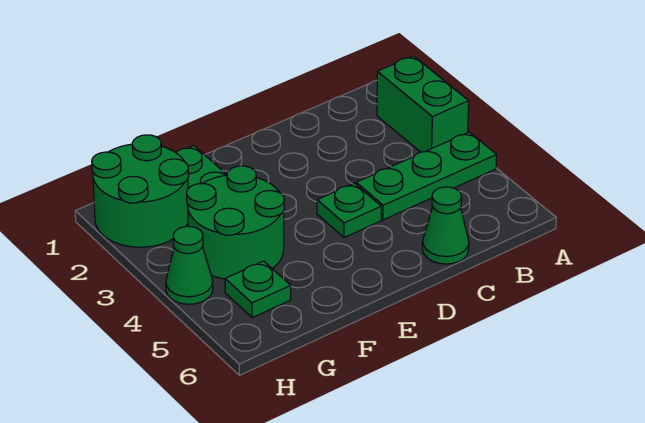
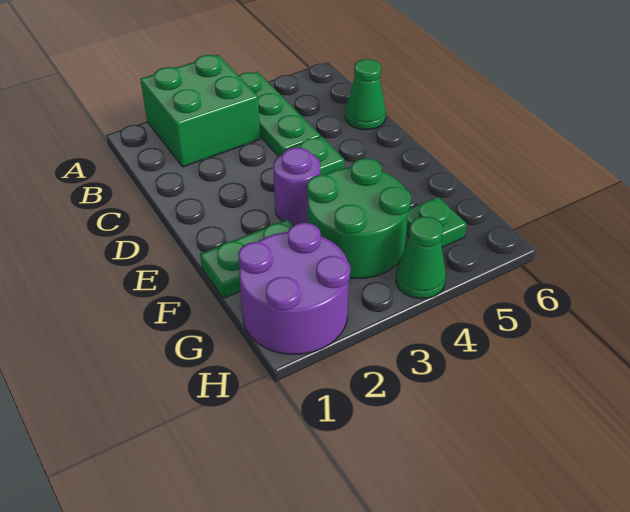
green 1x2 brick [377,56,469,152] -> green 2x2 brick [140,55,260,167]
none -> purple 1x1 round brick [273,148,320,225]
green 2x2 round brick [92,135,189,247] -> purple 2x2 round brick [238,223,350,354]

